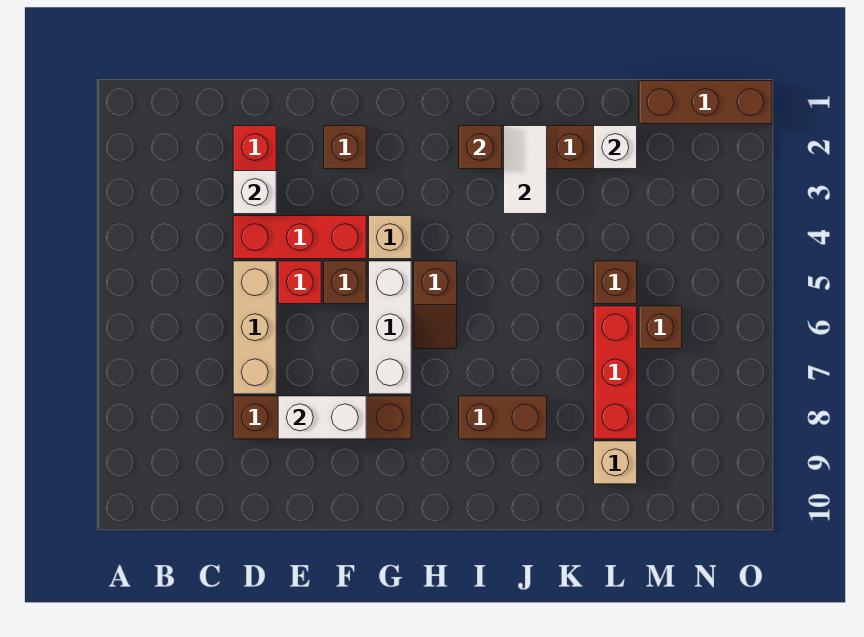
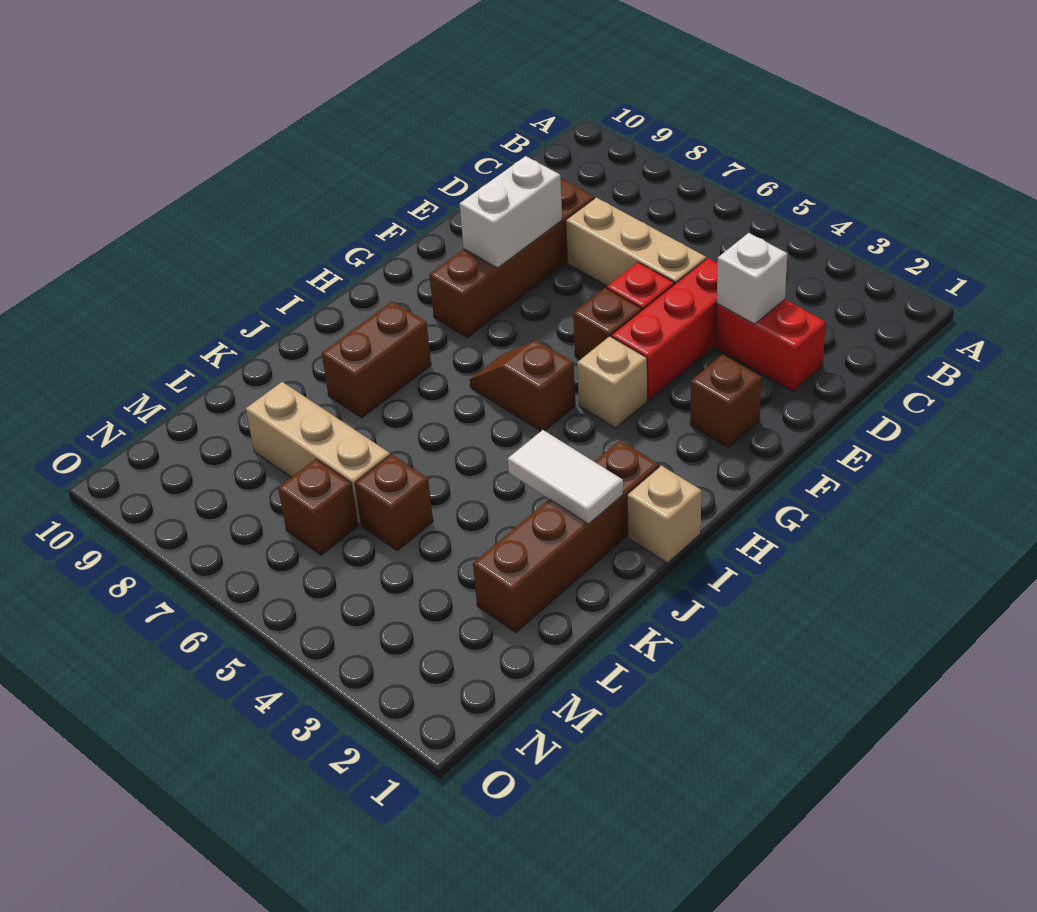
white 1x3 brick [369,261,411,394] -> none
brown 1x1 brick [459,126,502,169] -> none
white 1x1 brick [594,126,637,169] -> none
red 1x3 brick [594,306,637,439] -> tan 1x3 brick [246,382,390,524]
tan 1x1 brick [594,441,637,484] -> tan 1x1 brick moved to [627,466,701,563]
brown 1x3 brick [639,81,772,124] -> none

